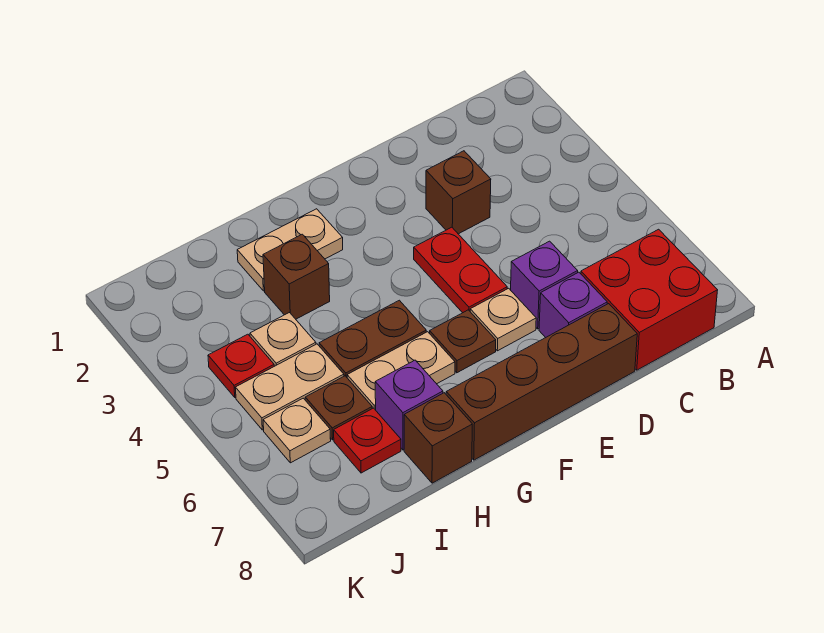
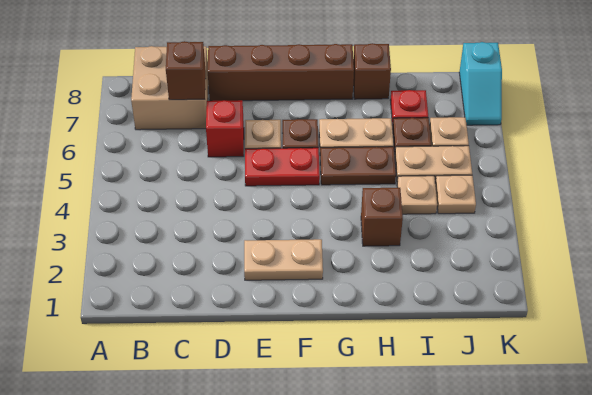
red 2x2 brick [581,229,718,370] -> tan 2x2 brick [131,46,208,130]
brown 1x1 brick [426,151,491,234] -> brown 1x1 brick moved to [166,41,206,100]
purple 1x1 brick [511,241,578,329] -> red 1x1 brick [206,100,244,157]
purple 1x1 brick [539,272,607,338] -> none
red 1x2 plate [414,227,507,313] -> red 1x2 plate turned to [245,148,320,186]
tan 1x2 plate [237,209,343,291] -> tan 1x2 plate moved to [244,239,323,280]
purple 1x1 brick [375,360,443,450] -> none
red 1x1 plate [208,334,274,397] -> tan 1x1 plate [435,175,476,214]
none -> cyan 1x2 slope [459,42,502,125]

